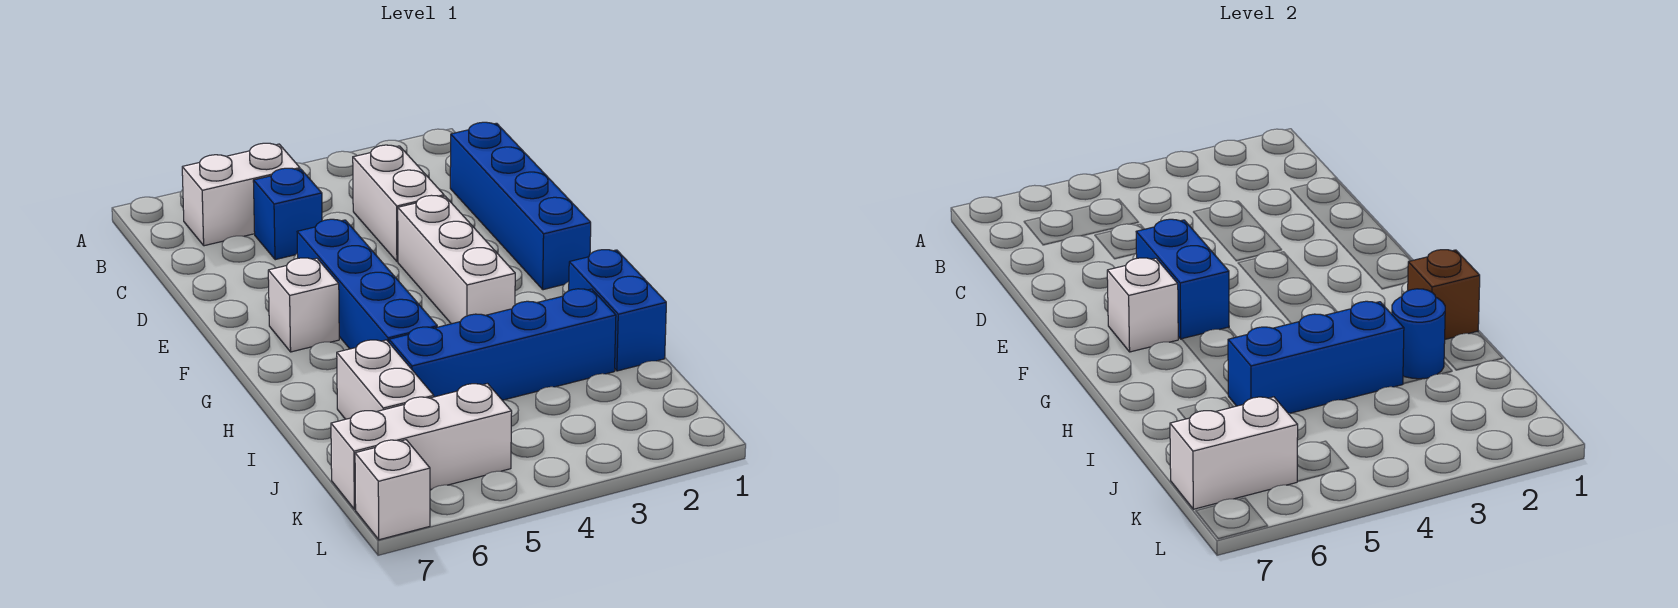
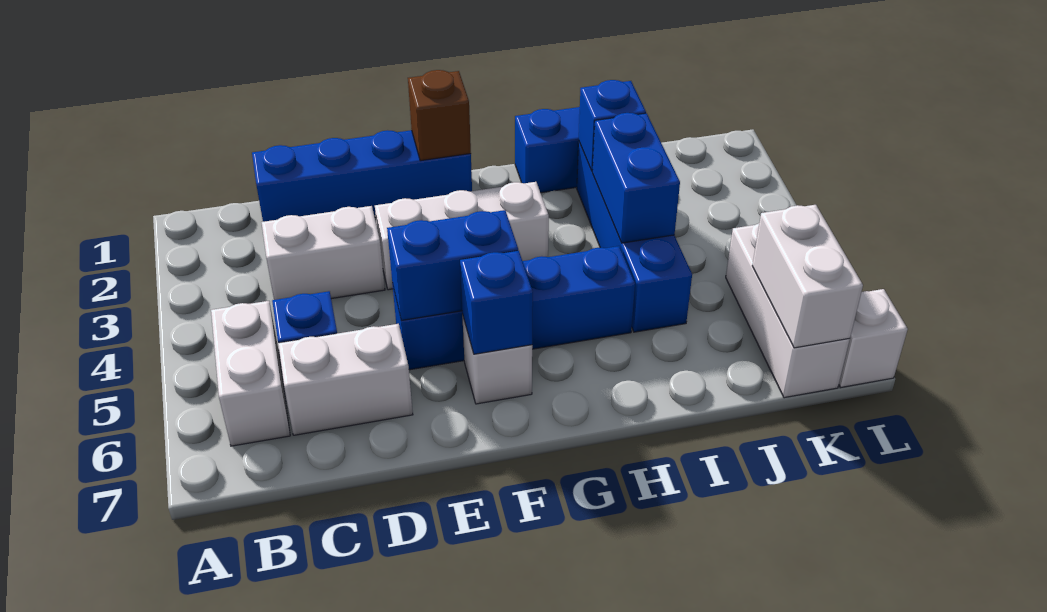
white 1x1 brick [1107,258,1178,352] -> blue 1x1 brick [460,250,533,354]
brown 1x1 brick [1408,250,1480,339] -> brown 1x1 brick moved to [408,70,471,161]
blue 1x1 round brick [1392,289,1445,379] -> blue 1x1 brick [579,80,646,171]
blue 1x3 brick [1228,301,1404,413] -> blue 1x2 brick [592,113,680,243]
white 1x2 brick [337,340,434,419] -> white 1x2 brick moved to [278,324,413,435]

